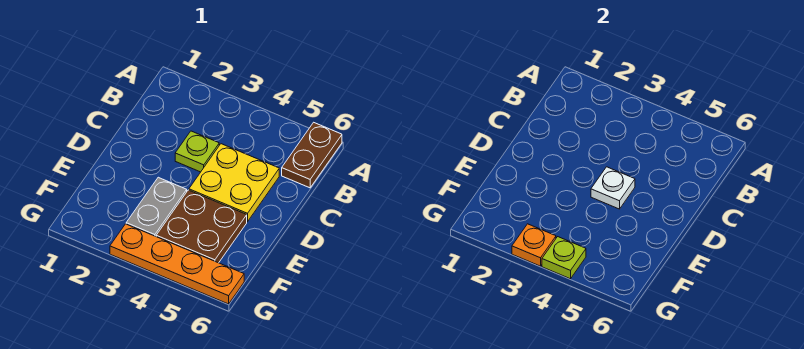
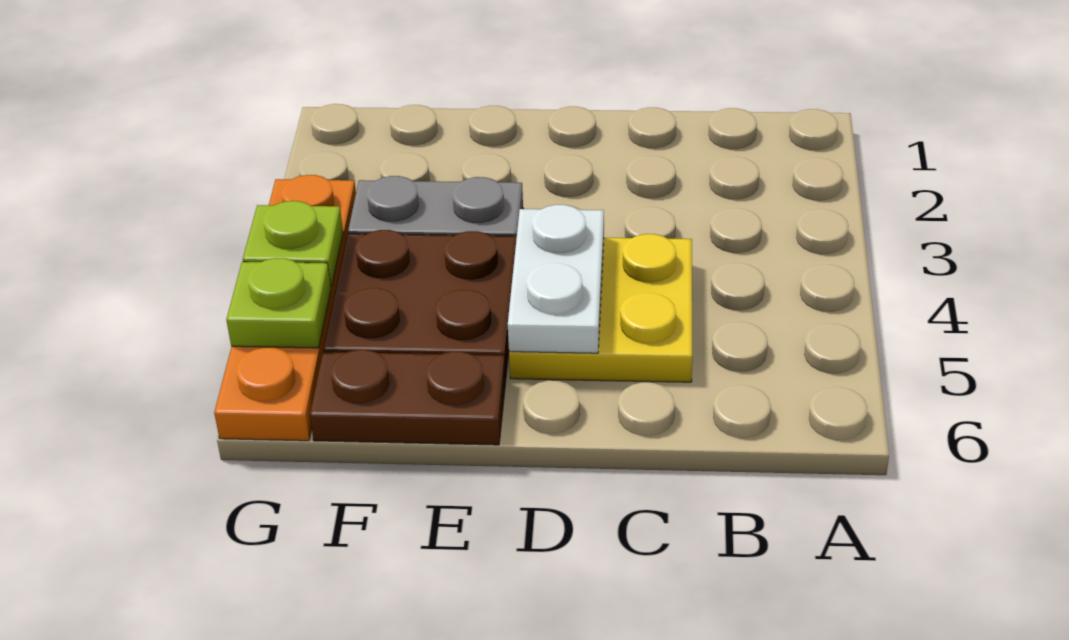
brown 1x2 plate [282,122,342,188] -> brown 1x2 plate moved to [310,350,506,445]
lime 1x1 plate [175,131,219,172] -> lime 1x1 plate moved to [226,258,331,348]
white 1x1 plate [591,167,635,209] -> white 1x2 plate [508,205,604,353]
orange 1x1 plate [512,224,556,266] -> none

